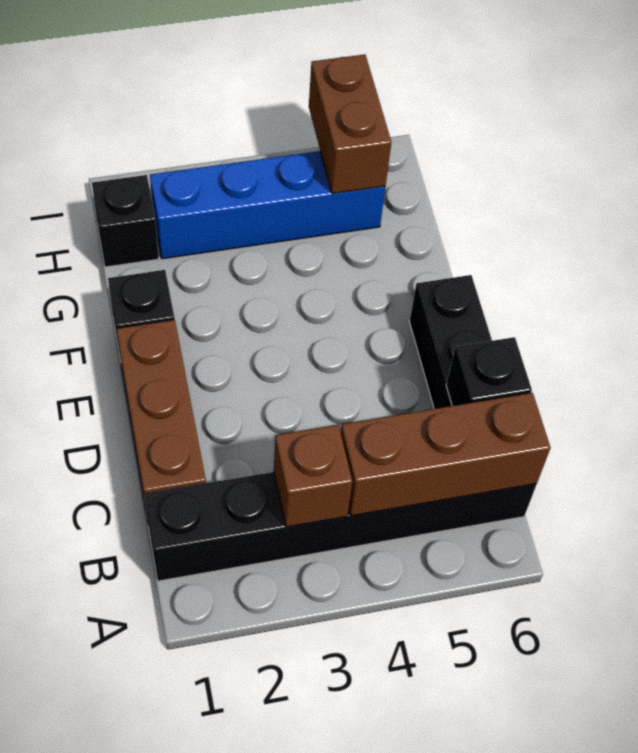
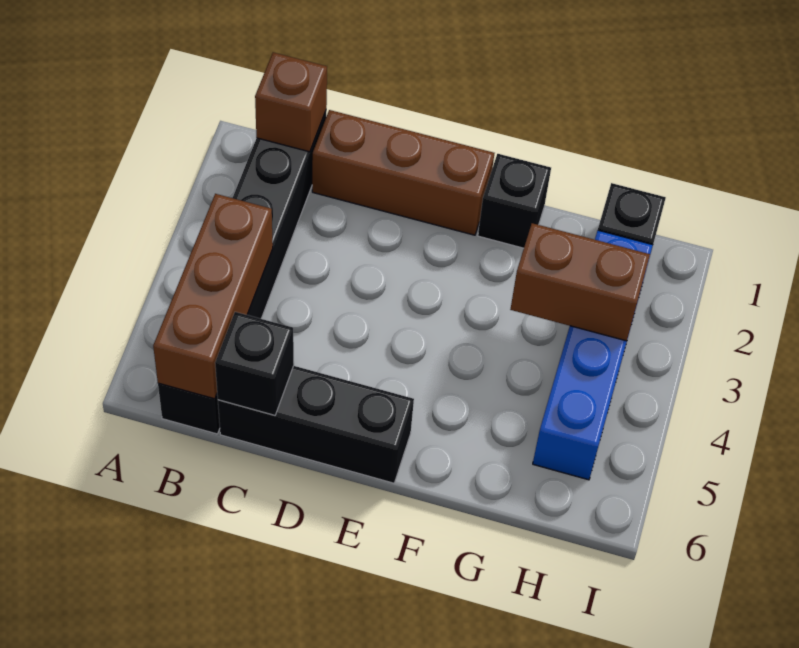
brown 1x1 brick [274,425,352,527] -> brown 1x1 brick moved to [255,52,327,152]
brown 1x2 brick [309,55,391,194] -> brown 1x2 brick moved to [510,223,650,341]

